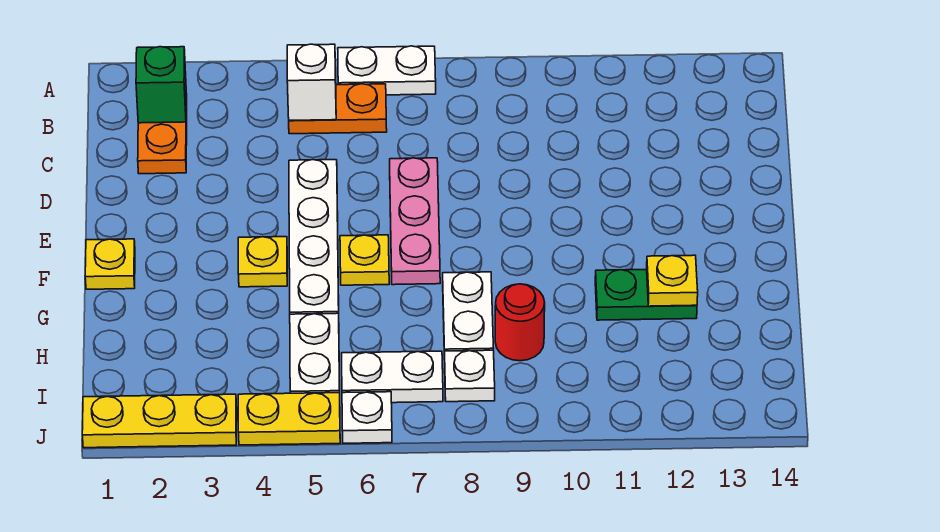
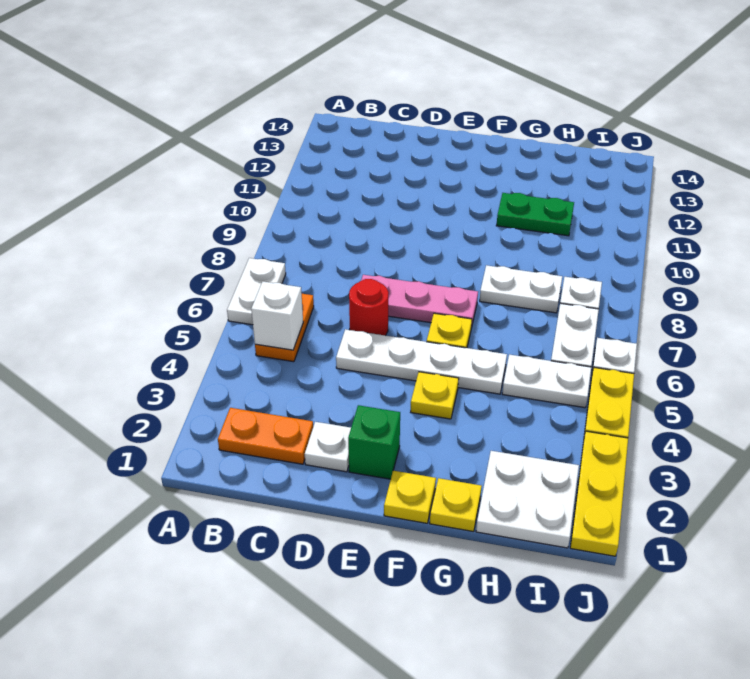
green 1x1 brick [136,47,186,123] -> green 1x1 brick moved to [348,405,400,479]
none -> white 1x1 plate [305,422,351,472]
green 1x2 plate [595,269,697,320] -> green 1x2 plate turned to [496,193,574,236]
yellow 1x1 plate [647,255,698,306] -> yellow 1x1 plate moved to [430,478,482,532]
none -> white 2x2 plate [476,451,579,548]
red 1x1 round brick [495,284,545,361] -> red 1x1 round brick moved to [349,279,389,336]

